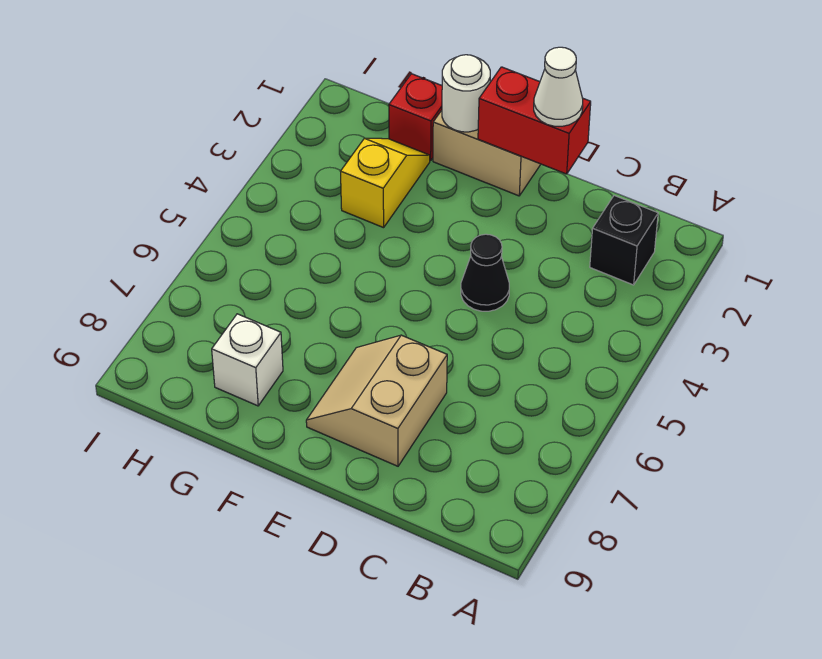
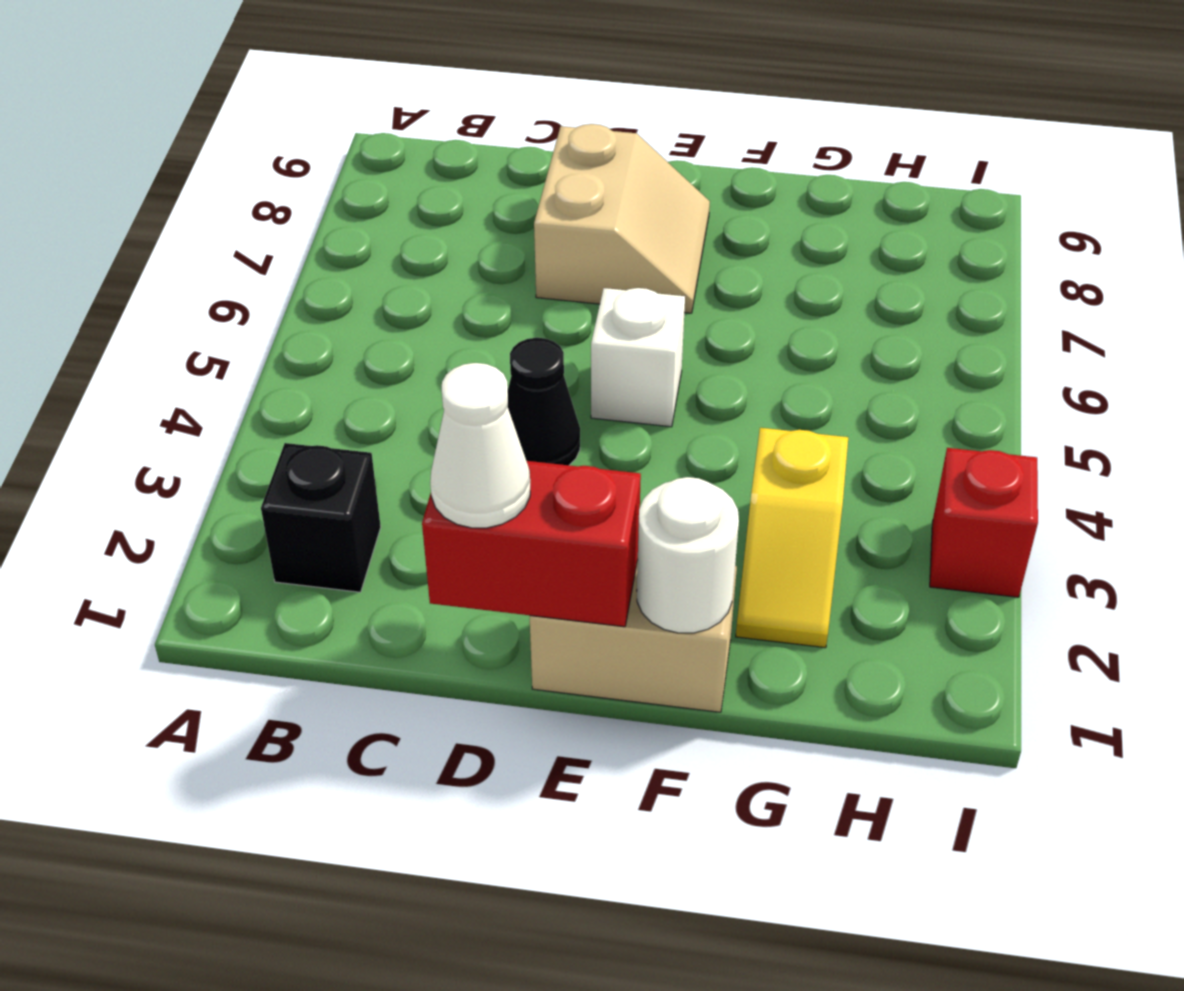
red 1x1 brick [389,74,442,161] -> red 1x1 brick moved to [930,448,1038,597]
white 1x1 brick [212,314,283,406] -> white 1x1 brick moved to [591,288,685,427]

